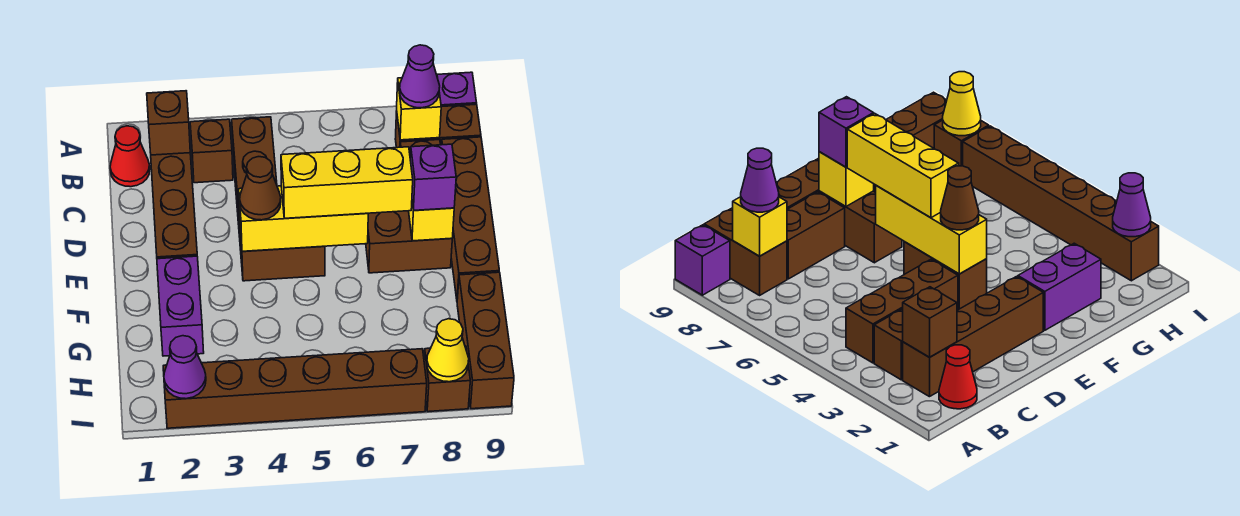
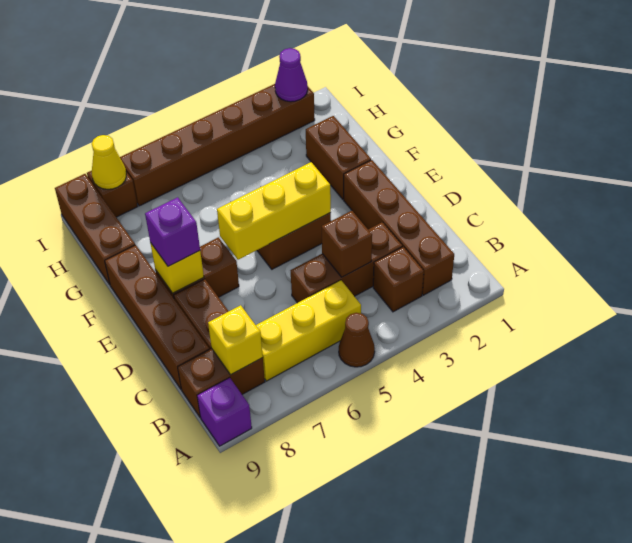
red 1x1 cone [110,126,150,187] -> none
brown 1x1 brick [147,91,190,155] -> brown 1x1 brick moved to [322,211,372,277]
brown 1x3 brick [232,117,277,237] -> brown 1x3 brick turned to [291,222,402,303]
purple 1x1 cone [400,45,440,108] -> none
brown 1x1 cone [240,157,281,220] -> brown 1x1 cone moved to [339,313,375,367]
yellow 1x3 brick [281,147,413,218] -> yellow 1x3 brick moved to [256,280,361,381]
purple 1x2 brick [157,256,204,356] -> brown 1x2 brick [306,116,371,199]

